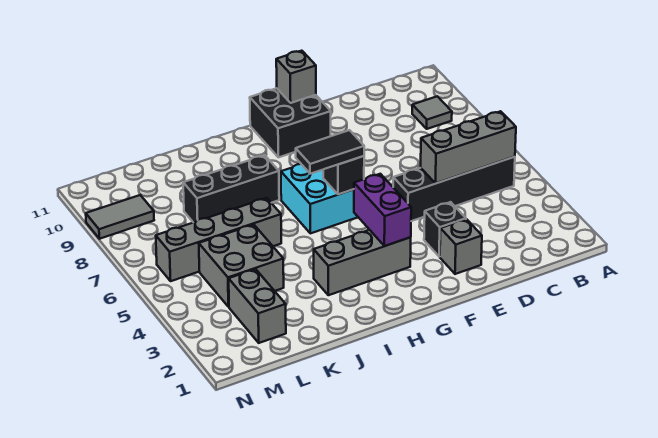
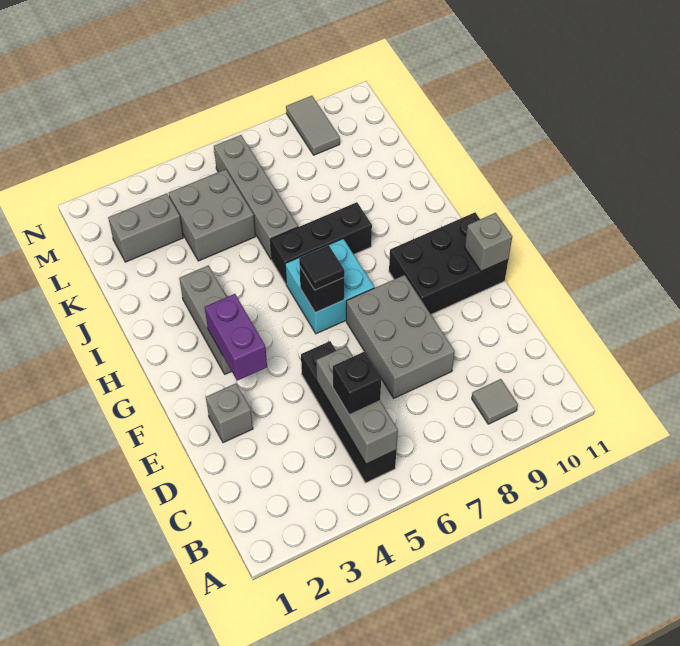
none -> grey 2x3 brick [346,275,455,398]
black 1x1 brick [424,202,466,257] -> black 1x1 brick moved to [333,352,381,415]
black 2x2 brick [250,88,331,157] -> black 2x3 brick [389,212,508,314]
purple 1x2 brick [354,174,411,246] -> purple 1x2 brick turned to [205,294,267,381]
black 1x2 tile [296,130,364,174] -> black 1x1 tile [299,245,344,290]
black 1x3 brick [183,155,279,223] -> black 1x3 brick turned to [270,202,372,284]

